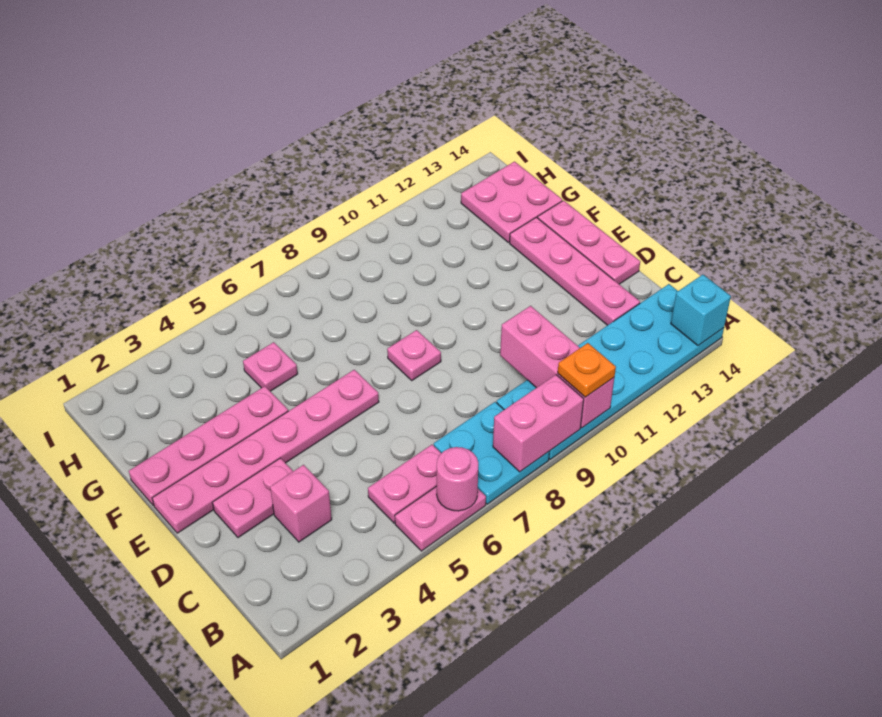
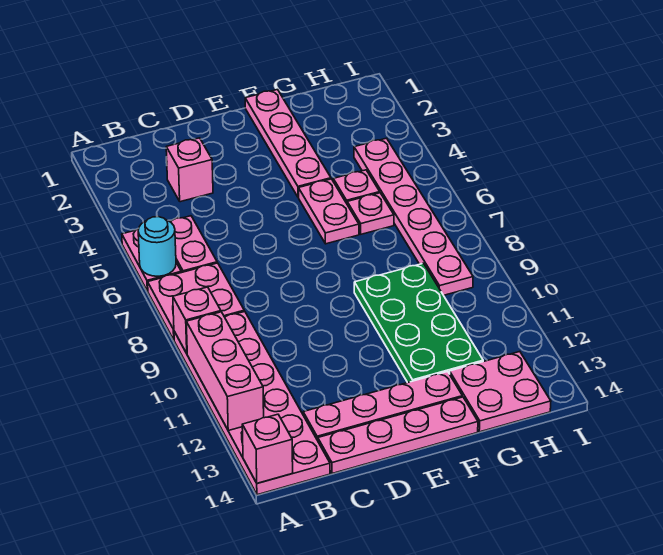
pink 1x1 round brick [437,447,478,511] -> cyan 1x1 round brick [138,217,176,276]
cyan 2x2 plate [434,402,549,504] -> pink 2x2 plate [148,263,244,340]
pink 1x2 brick [493,375,584,472] -> pink 1x1 brick [173,287,221,353]
cyan 2x6 plate [497,284,724,459] -> pink 2x6 plate [174,311,330,495]
pink 1x3 brick [500,306,614,428] -> pink 1x3 brick turned to [186,312,264,431]
orange 1x1 plate [558,343,616,397] -> none
cyan 1x1 brick [671,275,731,346] -> pink 1x1 brick [242,414,293,483]
pink 1x2 plate [213,458,293,538] -> pink 1x2 plate moved to [299,179,359,244]
pink 1x3 plate [538,200,640,284] -> pink 1x4 plate [318,397,478,473]
pink 1x6 plate [152,370,379,533] -> pink 1x6 plate moved to [354,138,473,295]
pink 1x1 plate [387,330,441,380] -> pink 1x1 plate moved to [347,193,394,234]
none -> green 2x4 plate [354,263,483,383]

